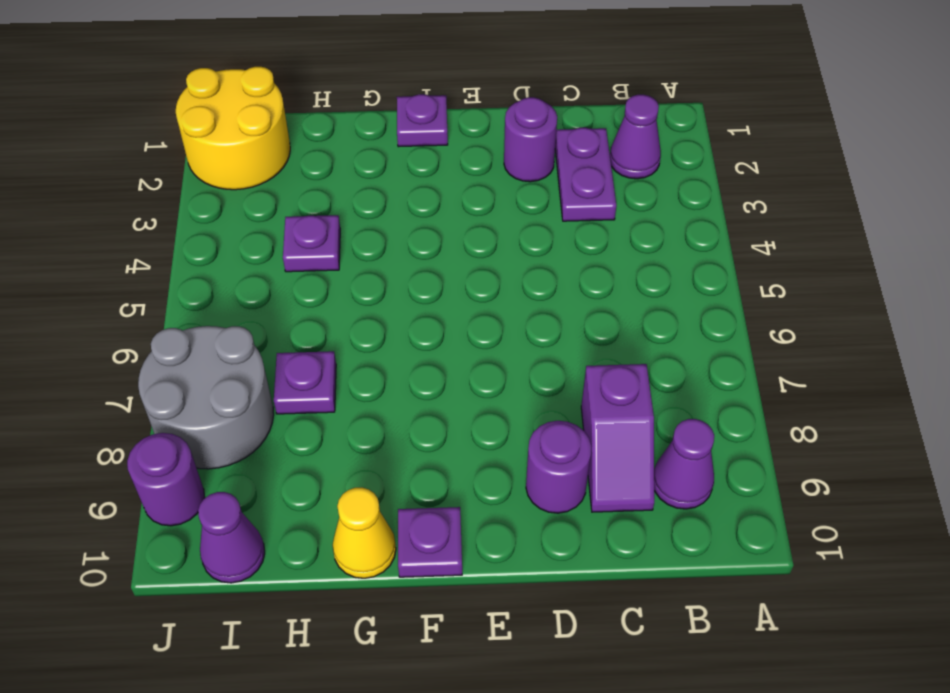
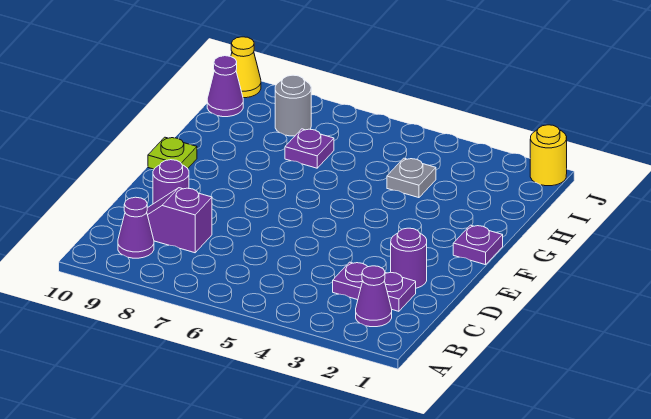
purple 1x1 plate [398,507,462,577] -> lime 1x1 plate [148,137,197,169]
yellow 1x1 cone [333,488,396,578] -> yellow 1x1 cone moved to [231,37,261,98]
purple 1x1 plate [283,215,340,272] -> grey 1x1 plate [387,158,436,198]
yellow 2x2 round brick [176,67,290,190] -> yellow 1x1 round brick [530,125,567,186]
grey 2x2 round brick [138,326,274,469] -> grey 1x1 round brick [275,75,311,136]
purple 1x1 round brick [127,433,205,526] -> none

